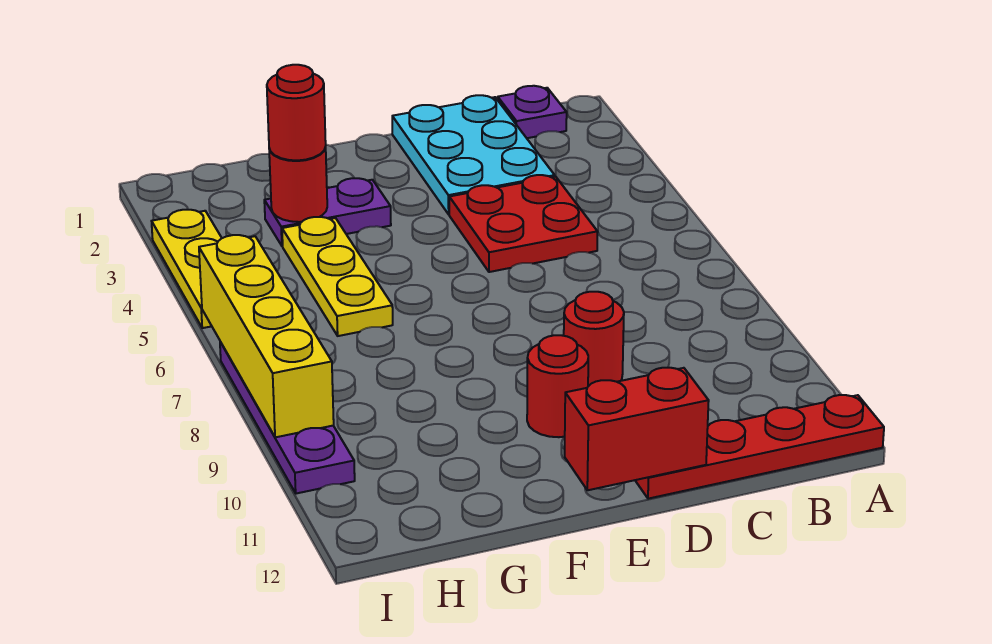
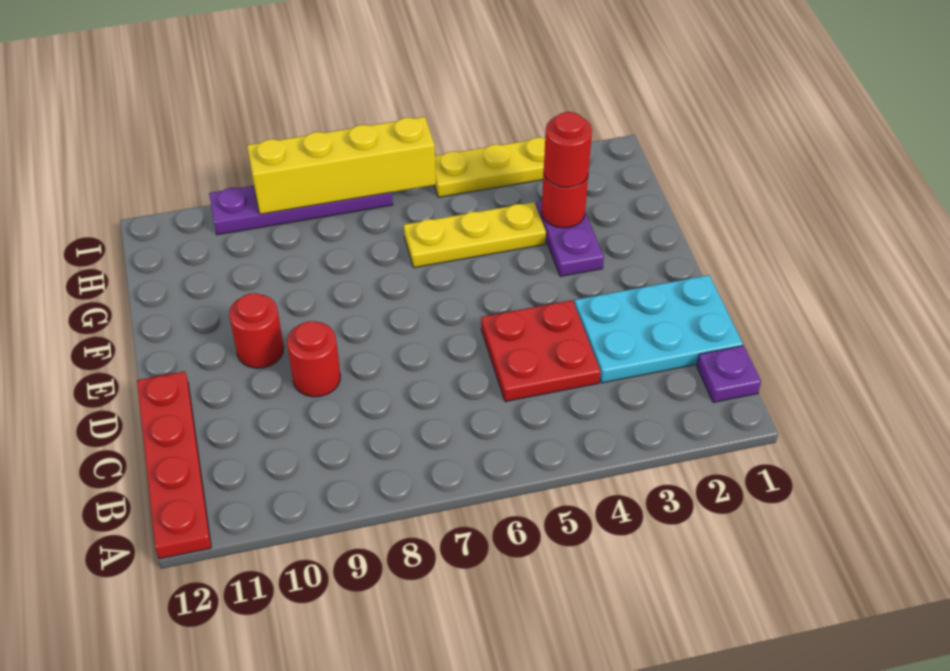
red 1x2 brick [565,368,709,490] -> none

